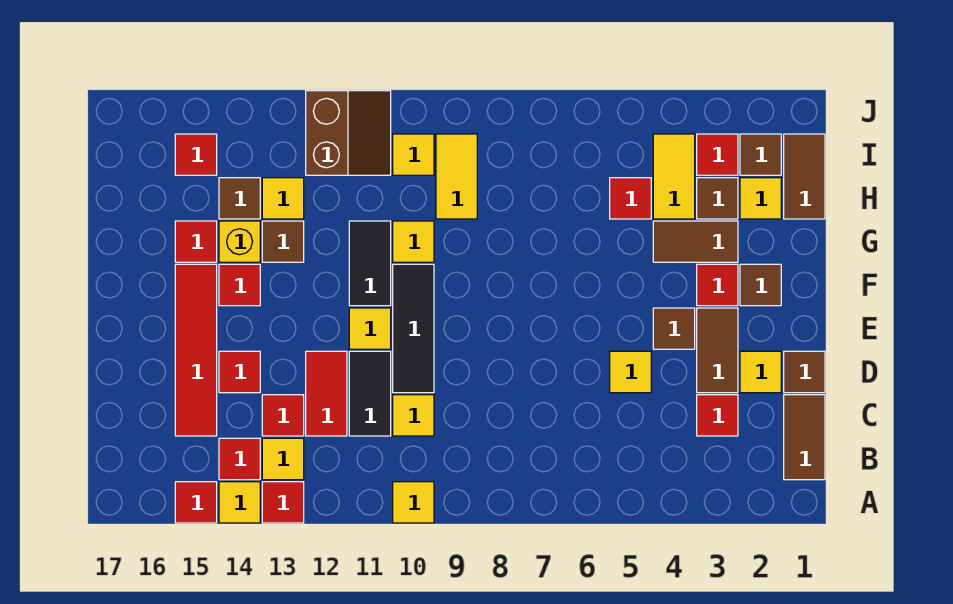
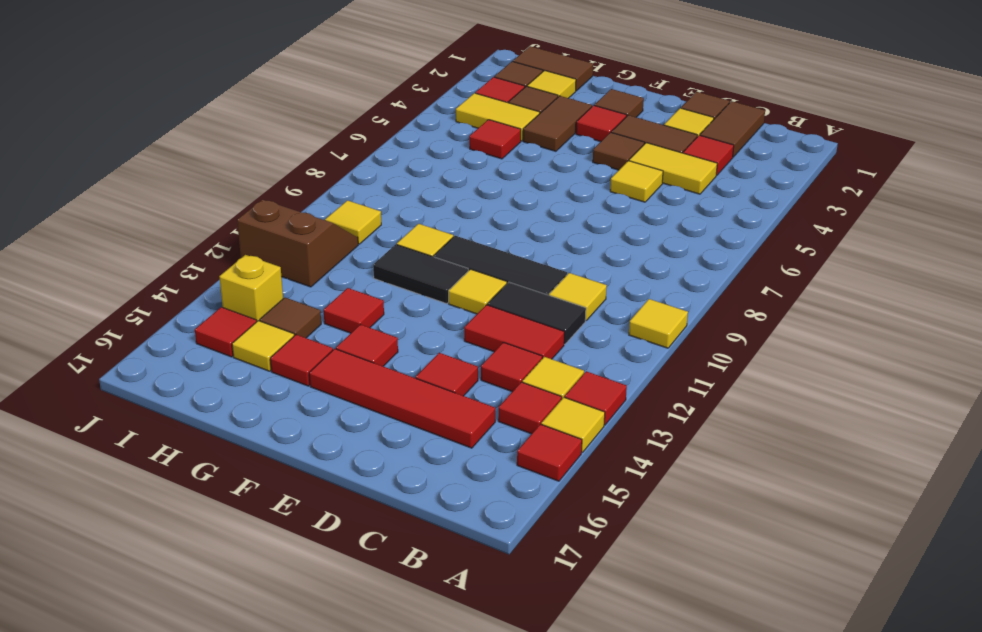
brown 1x2 tile [784,395,825,480] -> brown 1x2 tile turned to [700,101,765,157]
brown 1x1 tile [262,221,304,262] -> red 1x1 tile [324,288,384,333]
yellow 1x1 brick [219,221,260,262] -> yellow 1x1 brick moved to [219,255,283,321]
yellow 1x2 tile [436,134,477,219] -> yellow 1x2 tile moved to [629,143,717,194]
yellow 1x1 tile [262,178,304,219] -> yellow 1x1 tile moved to [232,321,294,371]

